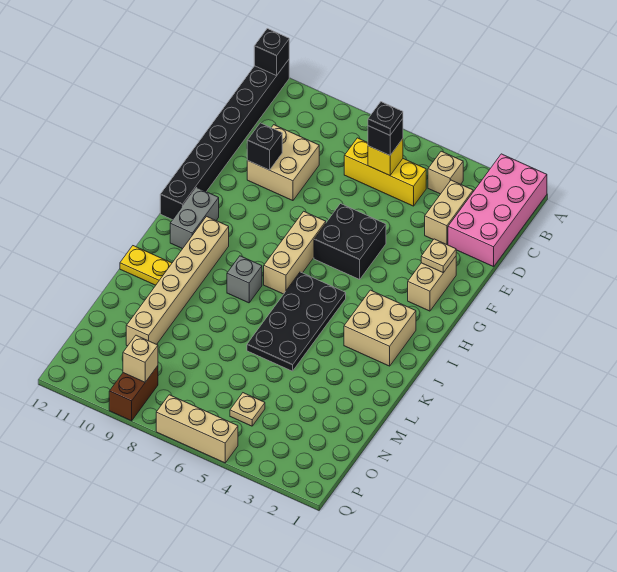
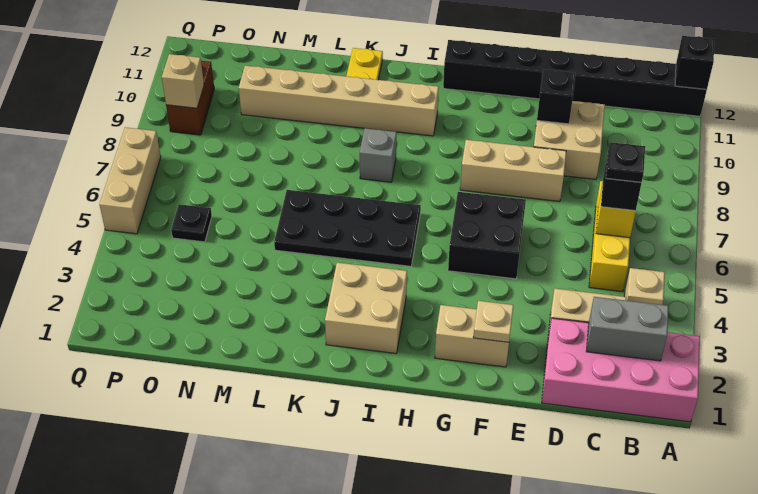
tan 1x3 brick [264,211,326,294] -> tan 1x3 brick moved to [460,140,566,202]
grey 1x2 brick [170,188,219,249] -> grey 1x2 brick moved to [586,297,669,361]
tan 1x1 plate [230,393,265,426] -> black 1x1 plate [171,204,212,242]
brown 1x2 brick [109,366,158,421] -> brown 1x2 brick turned to [166,61,214,135]

